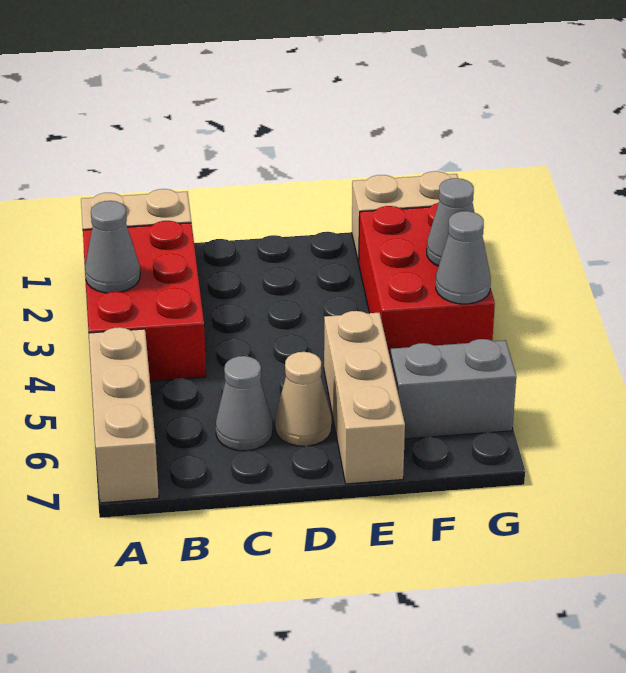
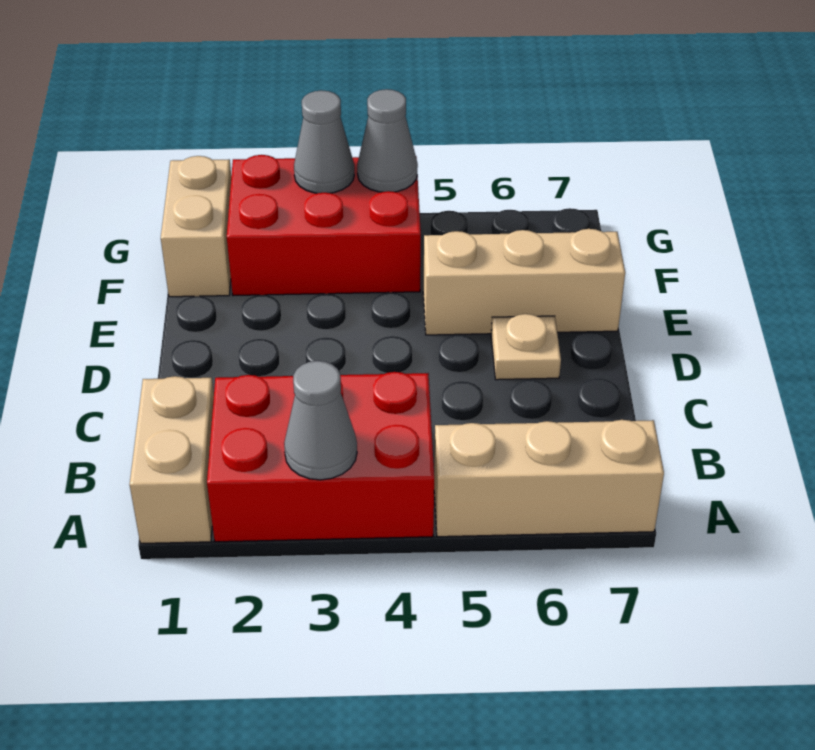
grey 1x1 cone [216,356,272,451] -> none
tan 1x1 cone [275,352,332,446] -> tan 1x1 plate [491,314,561,380]
grey 1x2 brick [390,339,516,439] -> none

